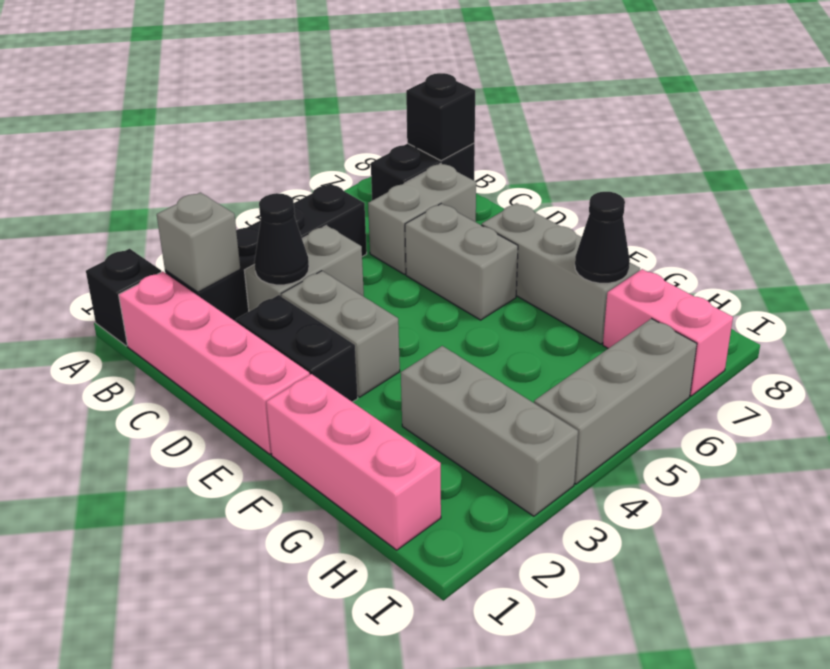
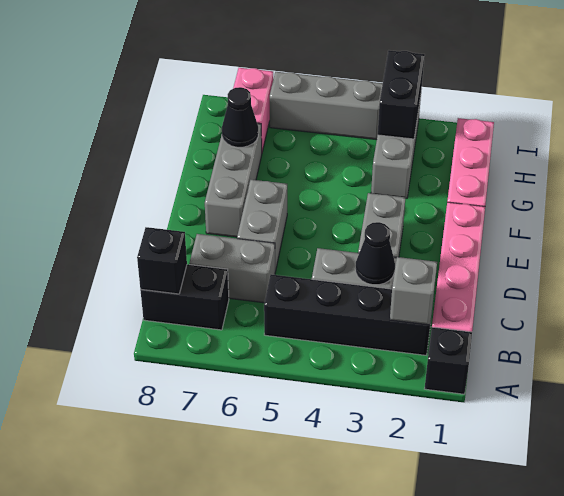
black 1x2 brick [236,295,358,402] -> black 1x2 brick moved to [378,50,425,139]

